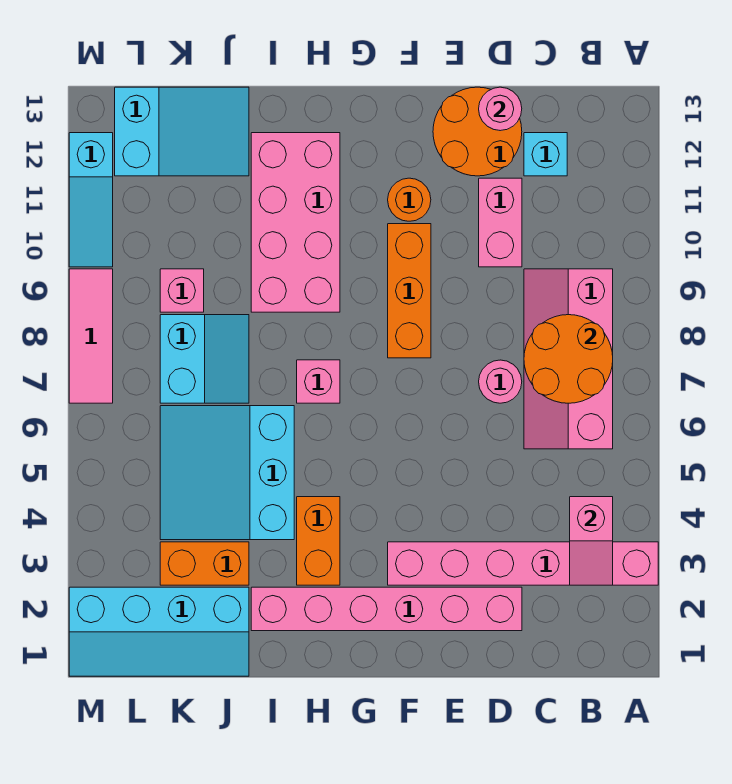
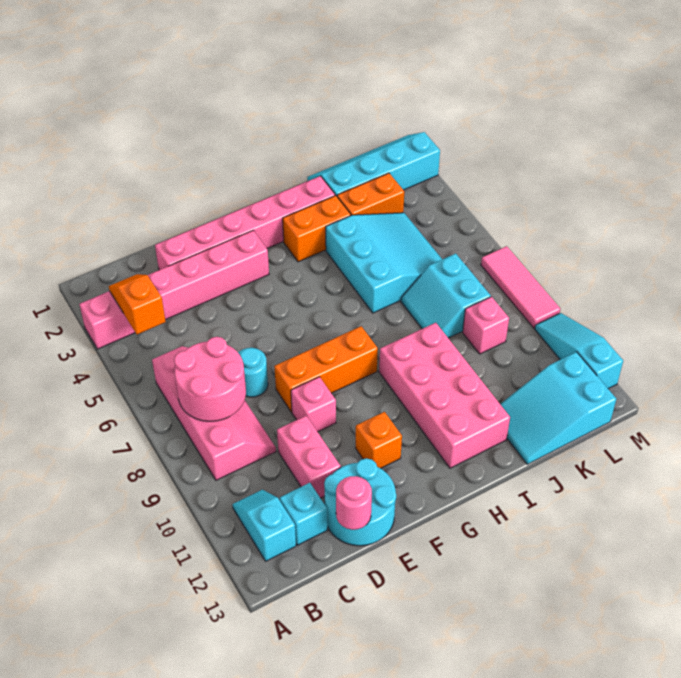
pink 1x2 slope [570,497,613,585] -> orange 1x2 slope [109,274,166,334]
orange 2x2 round brick [524,315,613,403] -> pink 2x2 round brick [174,337,246,421]
none -> cyan 1x2 slope [232,490,296,561]
pink 1x1 round brick [479,360,522,403] -> cyan 1x1 round brick [238,348,268,397]
orange 2x2 round brick [433,87,522,176] -> cyan 2x2 round brick [324,458,396,546]
orange 1x3 brick [388,224,431,358] -> orange 1x3 brick turned to [274,326,378,412]
orange 1x1 round brick [388,178,431,221] -> orange 1x1 brick [356,412,402,468]
orange 1x2 brick [297,497,340,585] -> orange 1x2 brick turned to [283,195,351,262]
pink 1x1 brick [297,360,340,403] -> pink 1x1 brick moved to [291,377,336,432]

